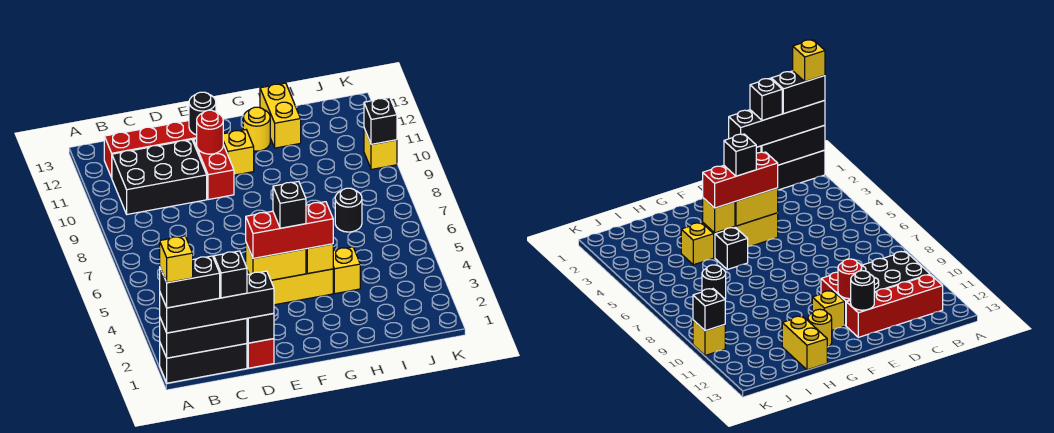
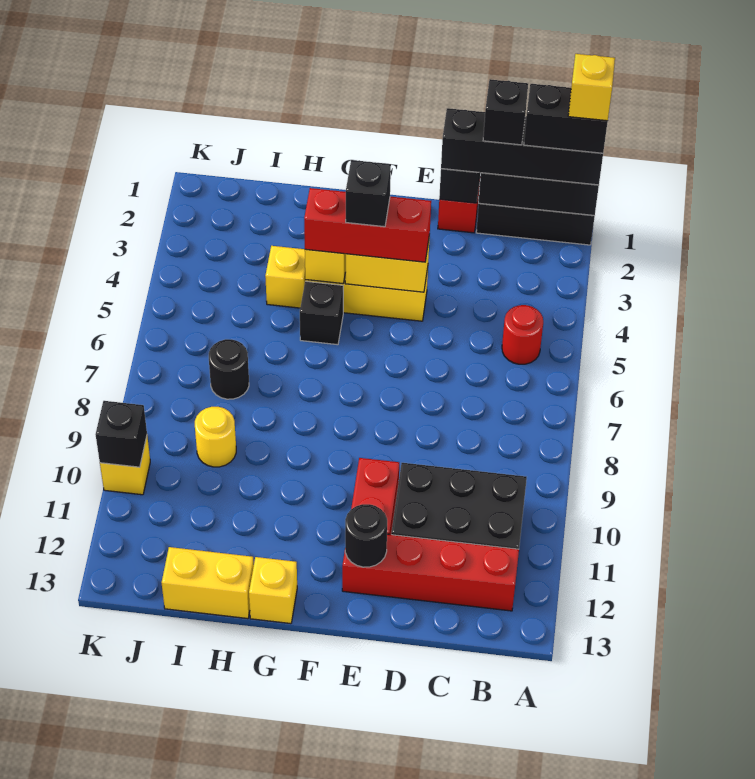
red 1x1 round brick [197,110,223,154] -> red 1x1 round brick moved to [502,305,543,364]
yellow 1x1 brick [223,130,254,175] -> yellow 1x1 brick moved to [249,557,297,624]
yellow 1x1 round brick [243,107,270,151] -> yellow 1x1 round brick moved to [195,407,236,467]
yellow 1x2 brick [260,83,301,148] -> yellow 1x2 brick turned to [162,547,254,619]

